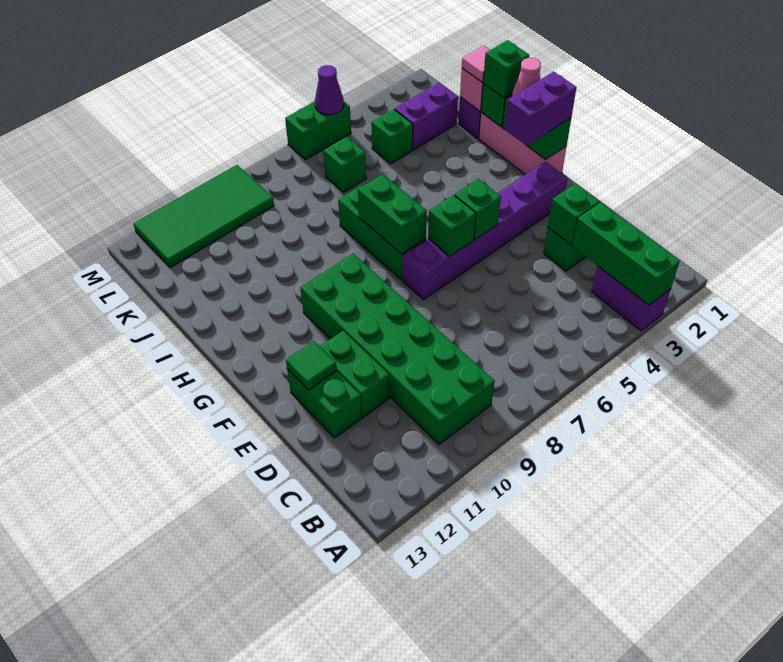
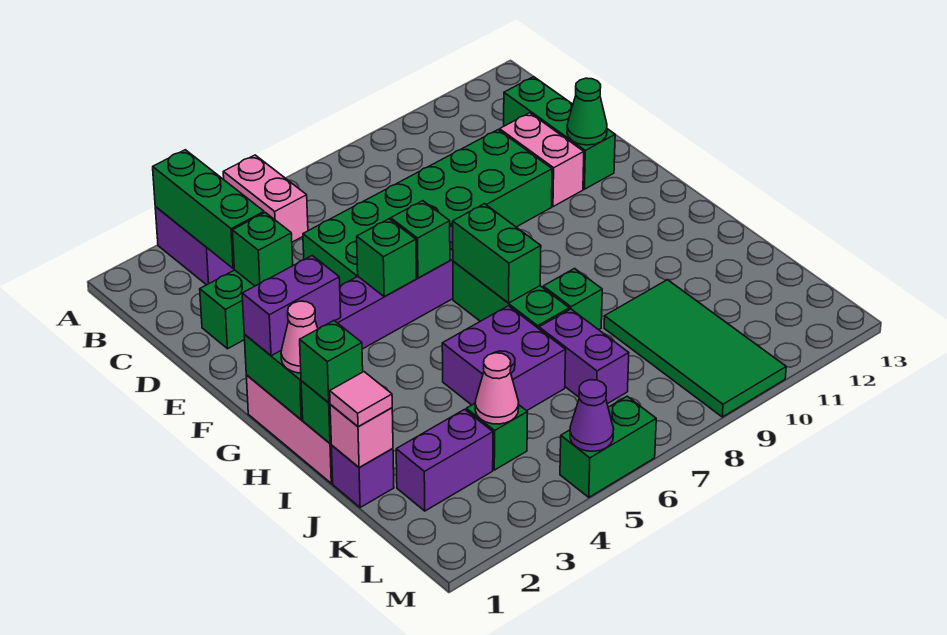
none -> pink 1x2 brick [223,155,308,242]
green 2x6 brick [301,254,495,444] -> green 2x6 brick turned to [303,130,552,286]
green 1x2 brick [320,331,389,417] -> pink 1x2 brick [500,113,584,207]
green 1x2 brick [287,369,362,438] -> green 1x3 brick [504,77,615,189]
green 1x1 tile [286,341,337,390] -> green 1x1 cone [567,78,607,145]
none -> purple 2x2 brick [442,306,566,411]
none -> purple 1x2 brick [539,309,629,404]
none -> pink 1x1 cone [475,353,519,424]
green 1x1 brick [323,137,366,192] -> green 1x1 brick moved to [543,269,602,330]
green 2x4 tile [133,165,274,268] -> green 2x4 tile turned to [604,280,786,417]

